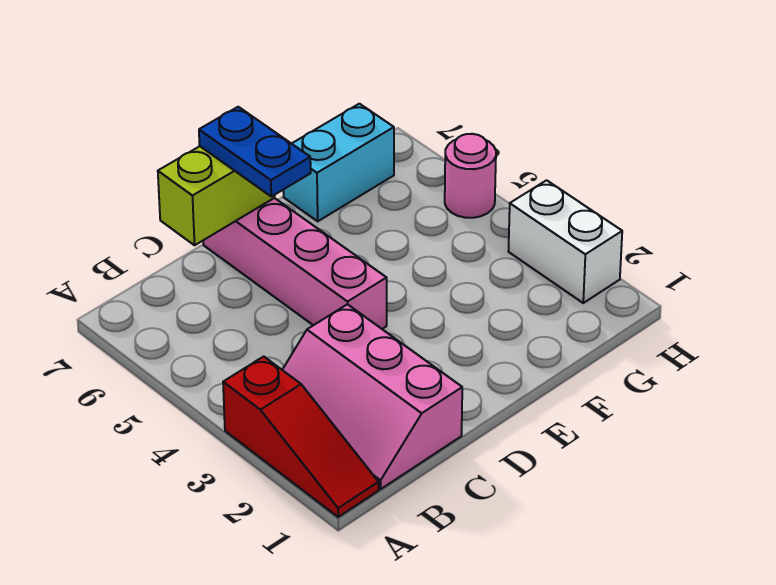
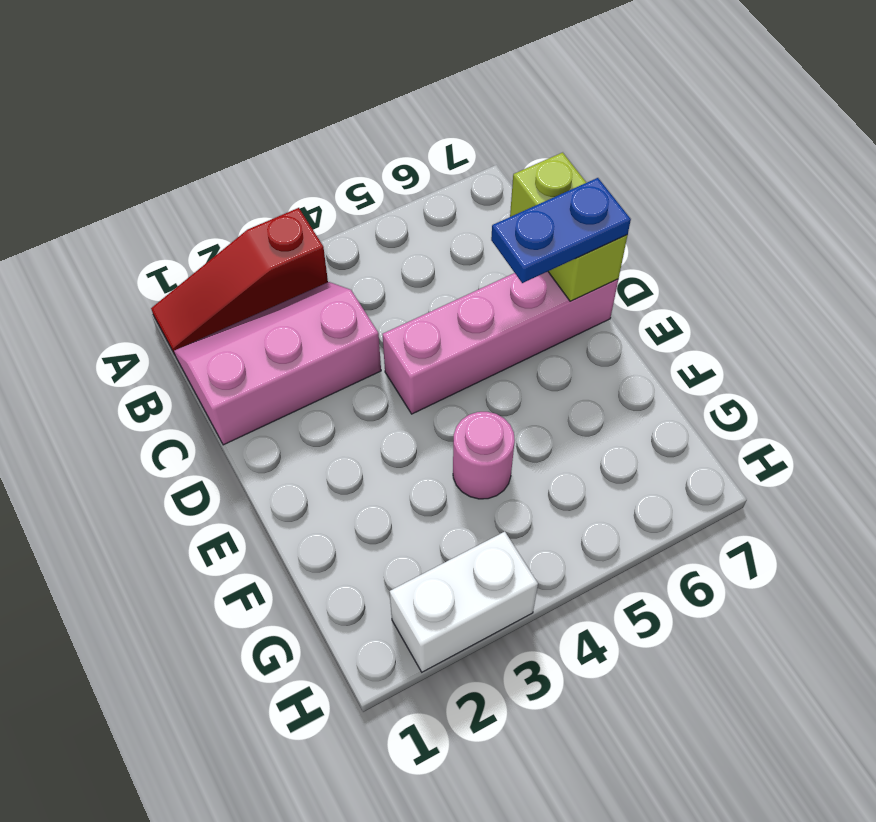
cyan 1x2 brick [283,104,394,221] -> none
pink 1x1 round brick [445,134,496,218] -> pink 1x1 round brick moved to [453,412,515,499]

